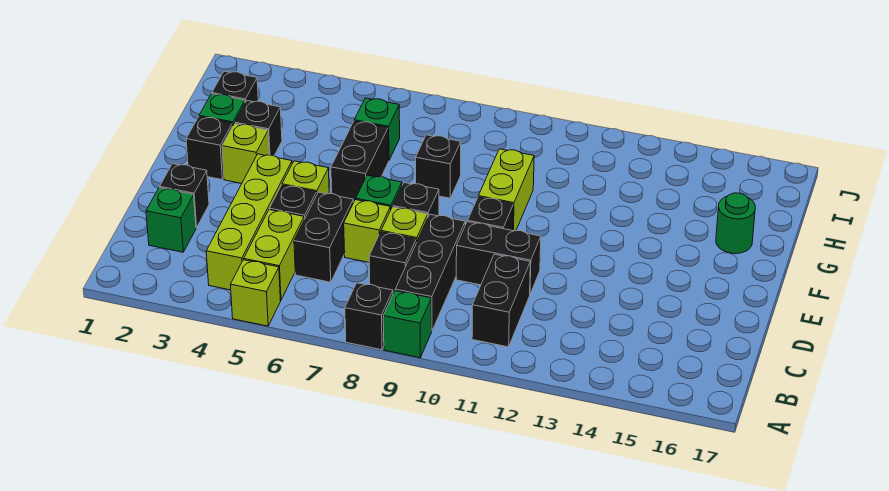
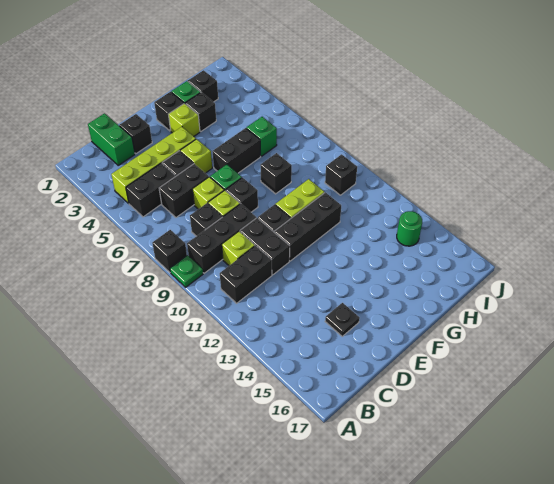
lime 1x1 brick [231,260,281,326] -> lime 1x1 brick moved to [222,231,255,265]
green 1x1 brick [383,291,432,358] -> green 1x1 plate [170,255,203,287]
lime 1x2 brick [244,210,304,300] -> black 1x2 brick [126,163,176,217]
green 1x1 brick [146,188,196,252] -> green 1x2 brick [88,113,135,165]
none -> black 1x1 plate [325,303,360,336]
none -> black 1x3 brick [274,192,341,261]
green 1x1 round brick [716,193,755,254] -> green 1x1 round brick moved to [397,211,422,246]
none -> black 1x1 brick [325,154,357,195]

